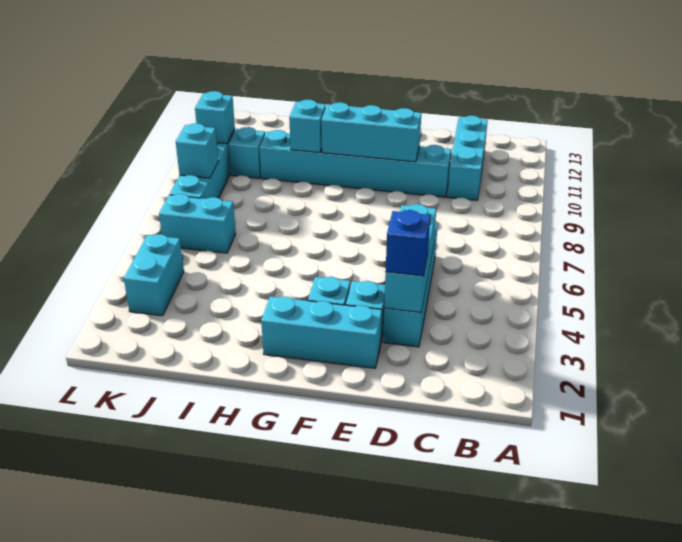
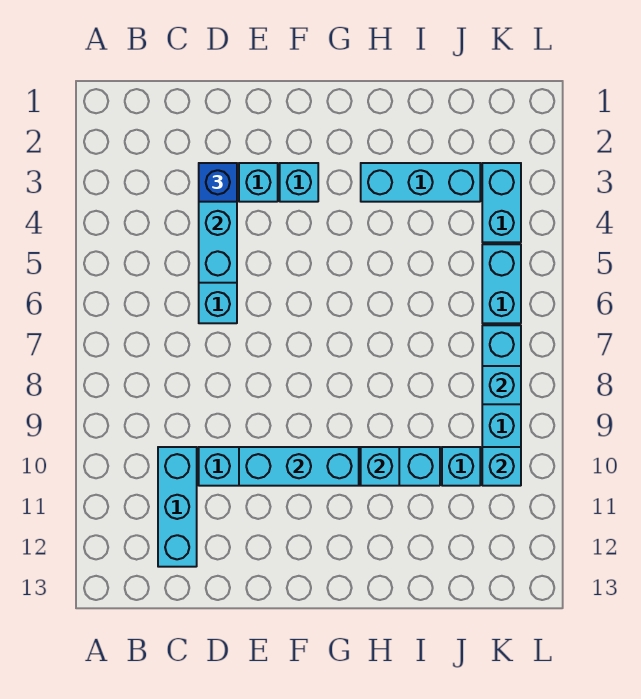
cyan 1x3 brick [261,296,382,368] -> cyan 1x3 brick moved to [361,163,480,202]
cyan 1x2 brick [159,194,236,253] -> cyan 1x2 brick turned to [482,244,521,323]

